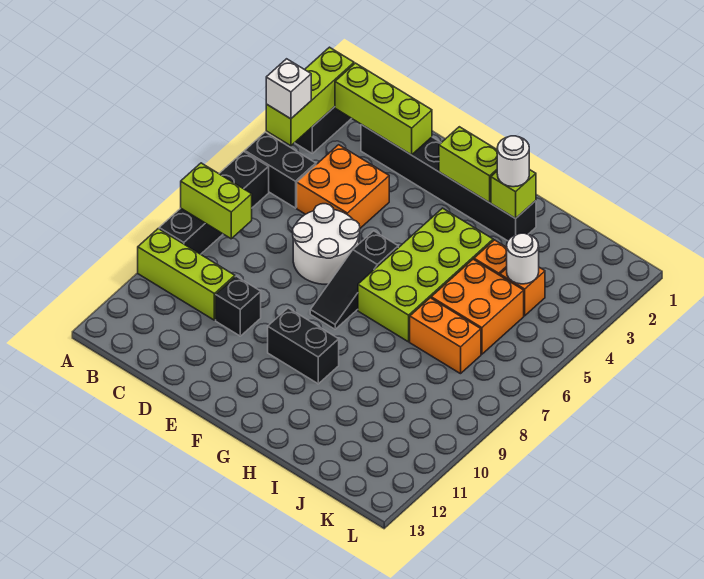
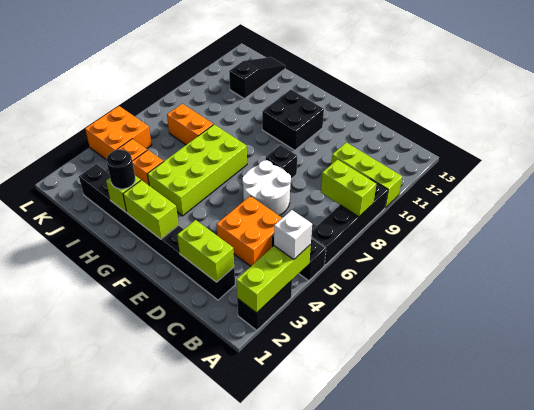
lime 1x3 brick [335,63,432,155] -> lime 1x2 brick [177,220,234,282]
black 1x6 brick [361,125,536,241] -> black 1x8 brick [79,164,235,300]
black 1x1 brick [216,276,261,336] -> black 1x1 brick moved to [266,145,297,179]
black 1x3 slope [310,231,398,329] -> black 1x3 slope moved to [229,57,285,99]
black 1x2 brick [268,308,339,384] -> black 2x2 brick [262,90,324,150]
white 1x1 round brick [497,136,529,187] -> black 1x1 round brick [106,149,135,189]
orange 2x2 brick [431,259,524,354] -> orange 2x2 brick moved to [85,106,152,159]
white 1x1 round brick [507,233,539,284] -> none

